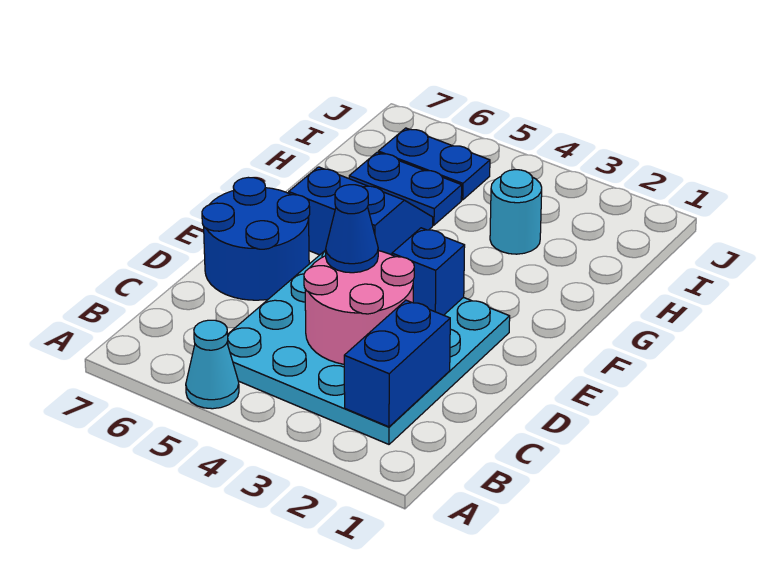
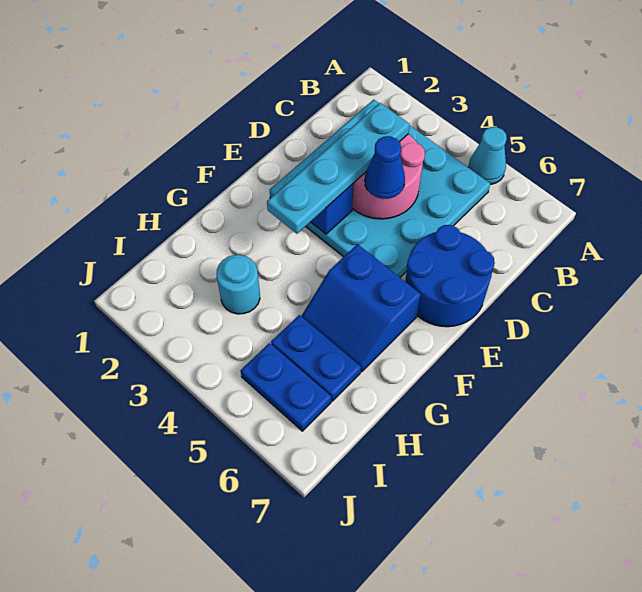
blue 1x2 brick [344,300,450,427] -> none
none -> cyan 1x4 plate [267,103,410,234]

